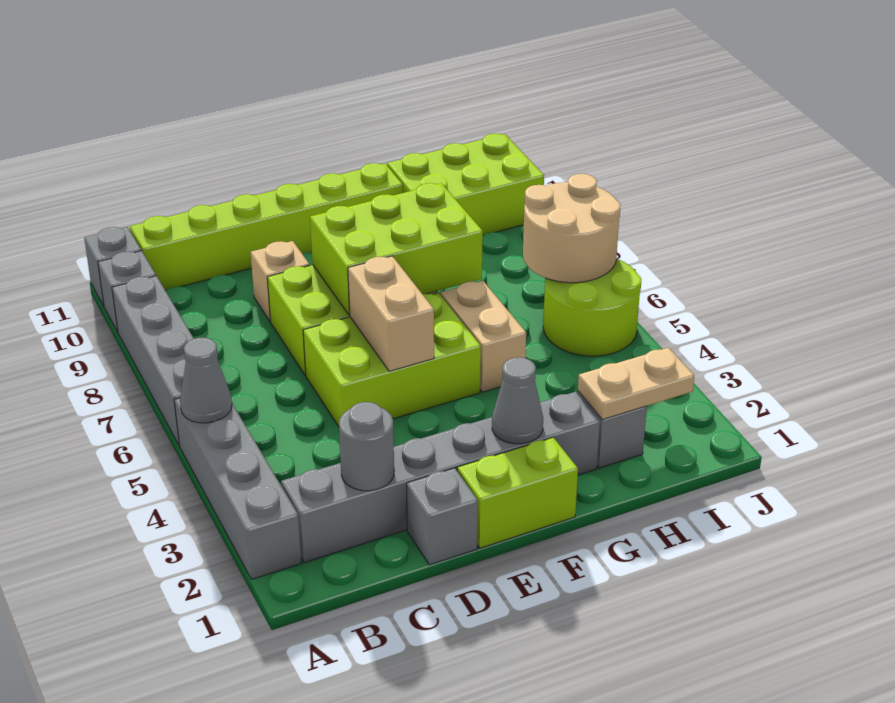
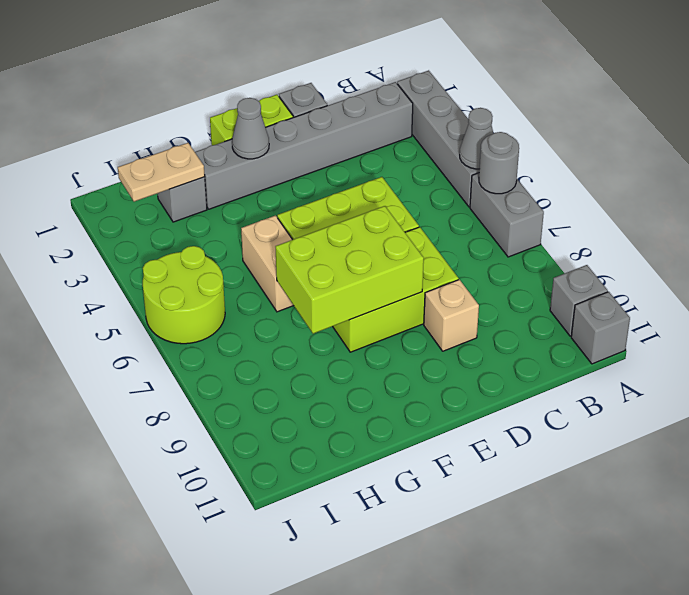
grey 1x4 brick [112,276,194,446] -> grey 1x2 brick [470,173,544,257]
lime 1x6 brick [130,163,403,290] -> none
grey 1x1 round brick [339,402,394,491] -> grey 1x1 round brick moved to [479,132,519,194]
tan 1x2 brick [348,256,434,371] -> none
lime 2x3 brick [387,134,544,235] -> none
tan 2x2 round brick [523,174,620,283] -> none

